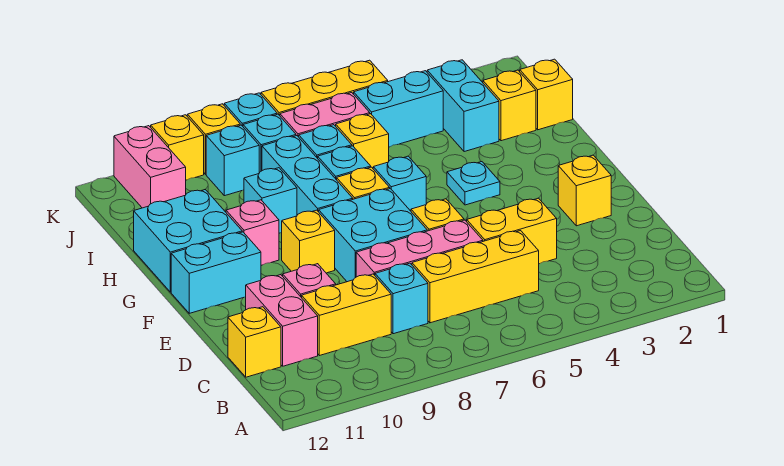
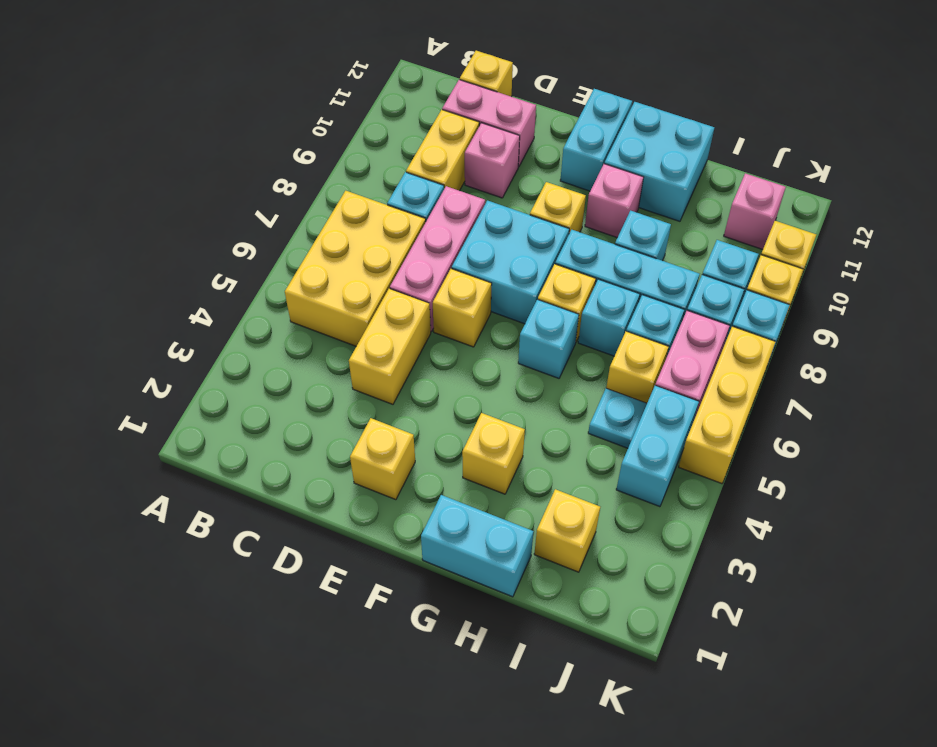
yellow 1x3 brick [412,231,539,323] -> yellow 2x3 brick [285,191,426,346]
cyan 1x1 plate [447,162,500,205] -> cyan 1x1 plate moved to [588,388,647,448]
yellow 1x1 brick [520,59,573,130] -> yellow 1x1 brick moved to [462,413,525,494]
cyan 1x2 brick [427,60,499,152] -> cyan 1x2 brick moved to [421,495,533,597]
pink 1x2 brick [114,126,186,208] -> pink 1x1 brick [724,173,786,250]

